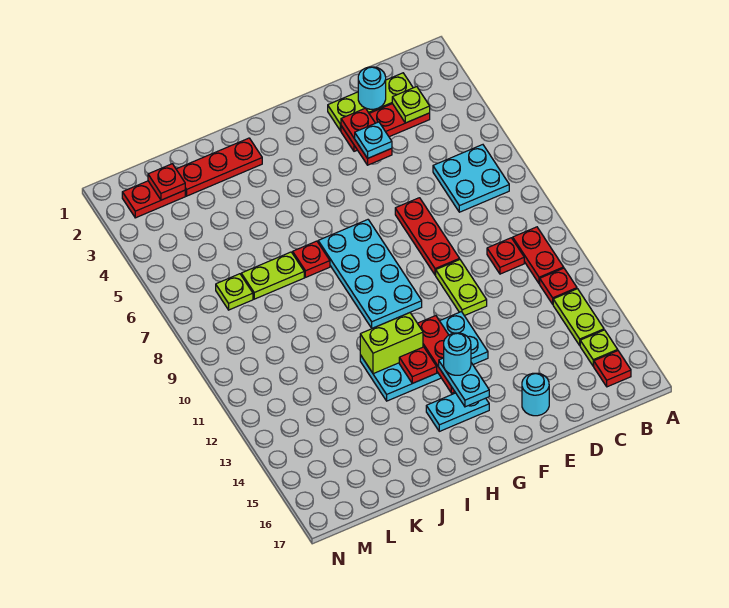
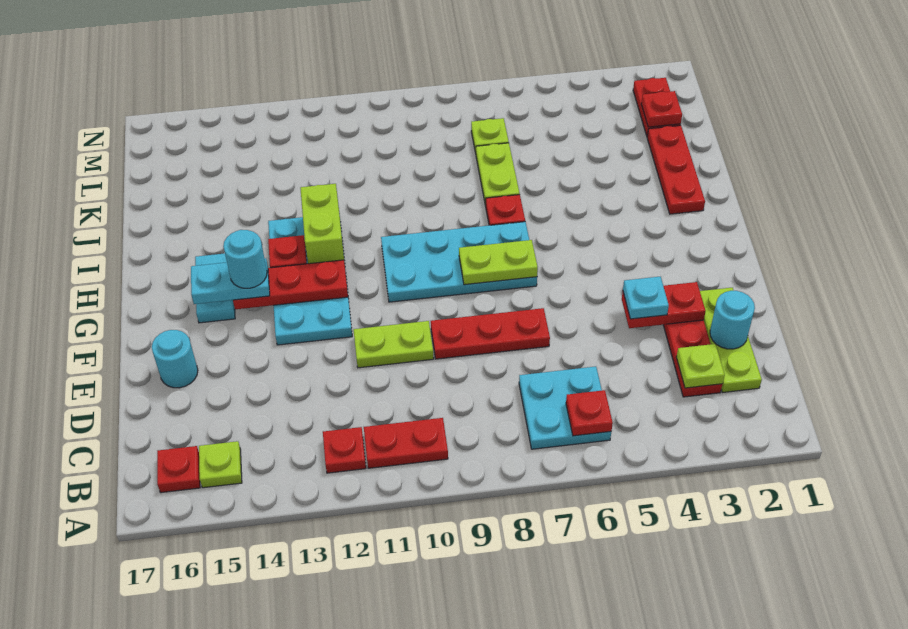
lime 1x2 plate [553,289,604,345] -> lime 1x2 plate moved to [459,240,538,285]
red 1x1 plate [487,238,524,274] -> red 1x1 plate moved to [566,390,613,436]

